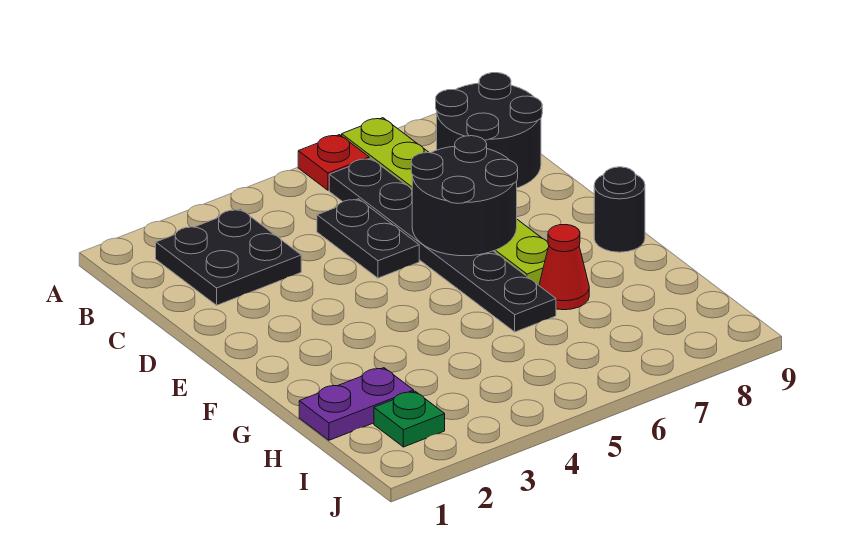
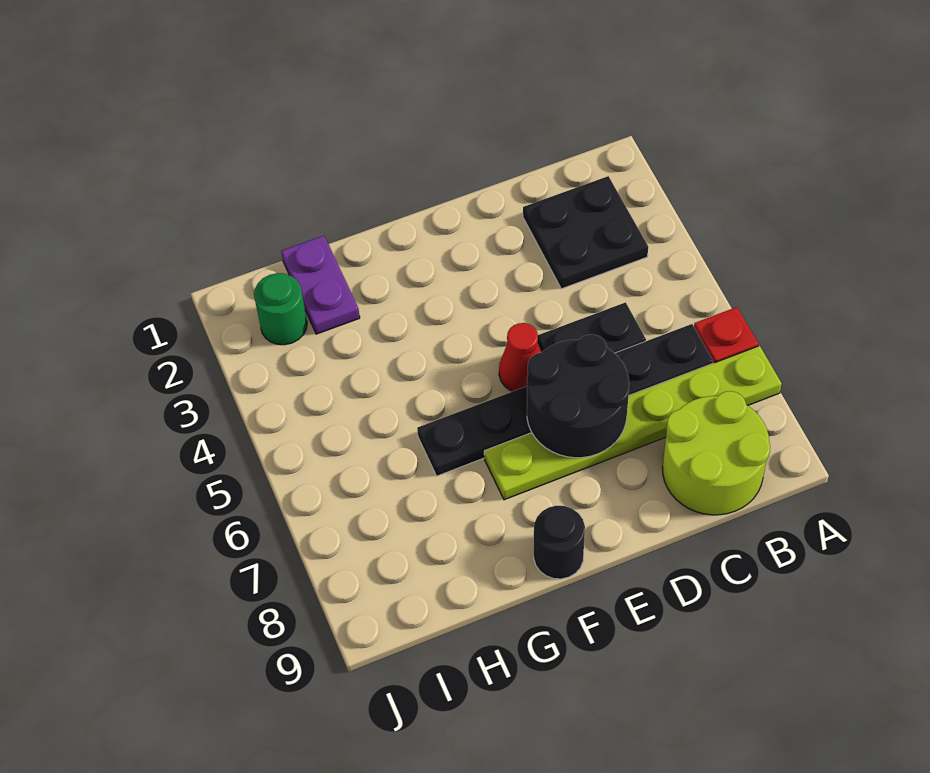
black 2x2 round brick [436,73,542,188] -> lime 2x2 round brick [662,391,770,515]
red 1x1 cone [539,225,589,310] -> red 1x1 cone moved to [499,323,541,391]
green 1x1 plate [374,391,445,447] -> green 1x1 round brick [254,273,307,345]

